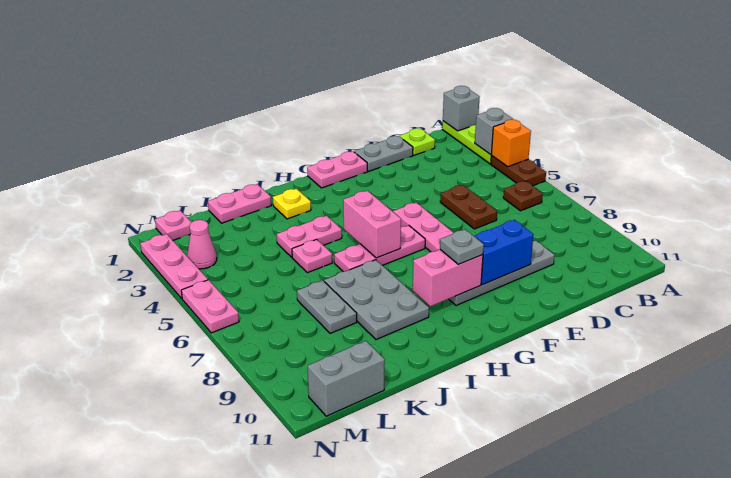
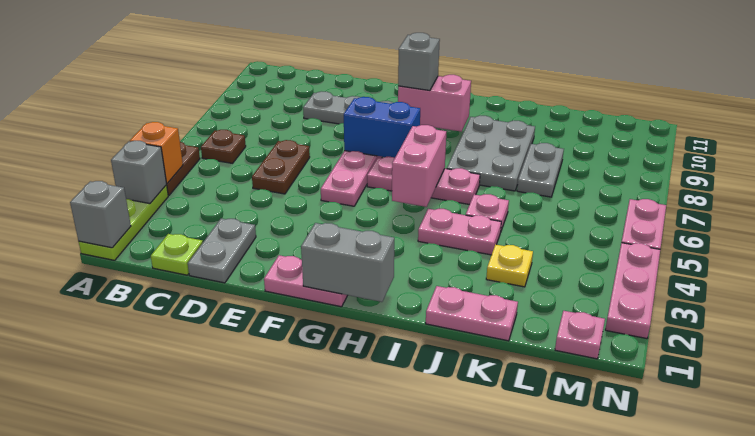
grey 1x2 plate [354,136,413,171] -> grey 1x2 plate turned to [188,219,256,283]
blue 1x2 brick [474,220,533,285] -> blue 1x2 brick moved to [344,97,420,158]
grey 1x1 plate [440,229,484,264] -> grey 1x1 brick [398,33,440,90]
yellow 1x1 plate [273,189,311,219] -> yellow 1x1 plate moved to [486,244,533,287]
grey 1x2 brick [308,341,385,416] -> grey 1x2 brick moved to [301,223,394,302]
pink 1x1 cone [187,220,217,269] -> none

